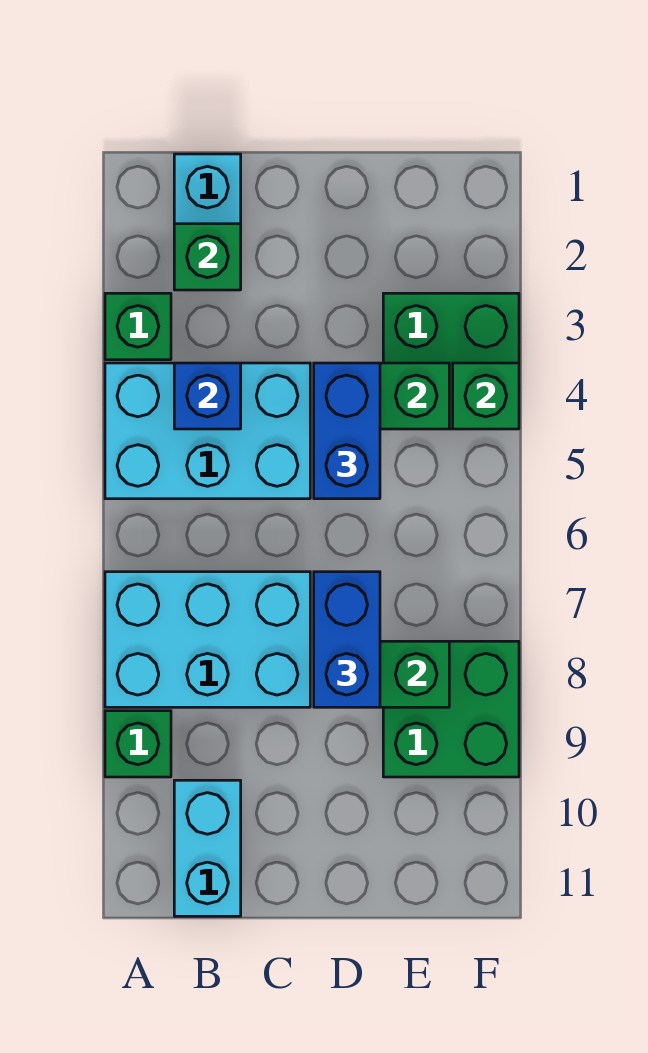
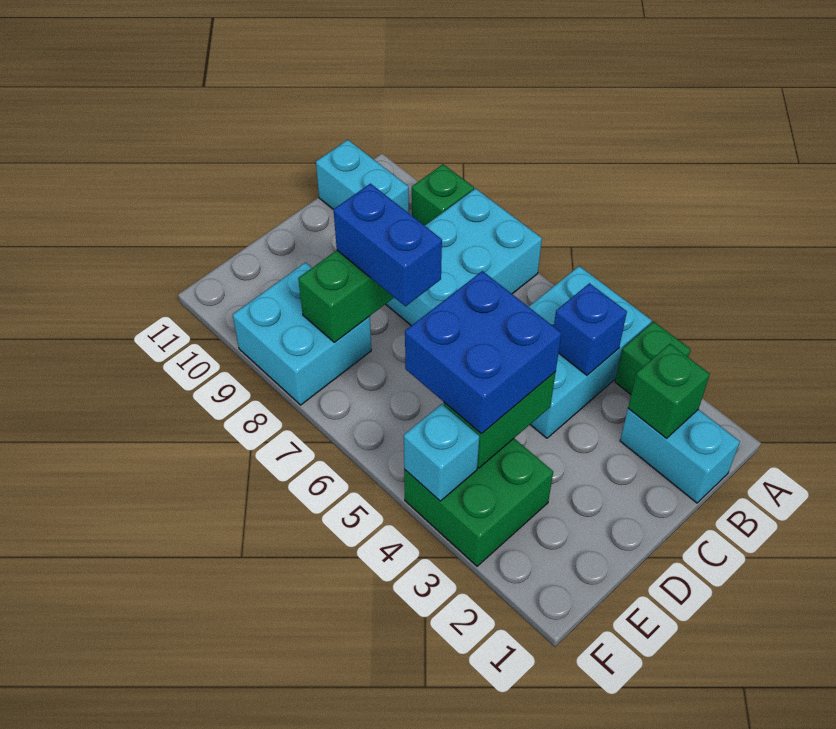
blue 1x2 brick [314,363,380,499] -> blue 2x2 brick [405,271,562,434]
green 2x2 brick [383,641,519,777] -> cyan 2x2 brick [233,262,371,405]
green 1x1 brick [453,363,519,429] -> cyan 1x1 brick [404,404,479,501]

